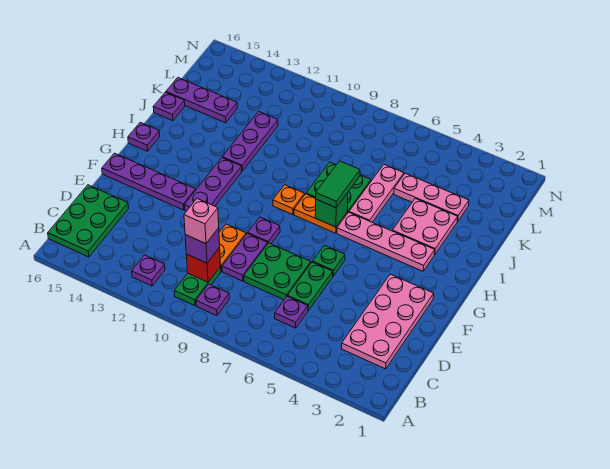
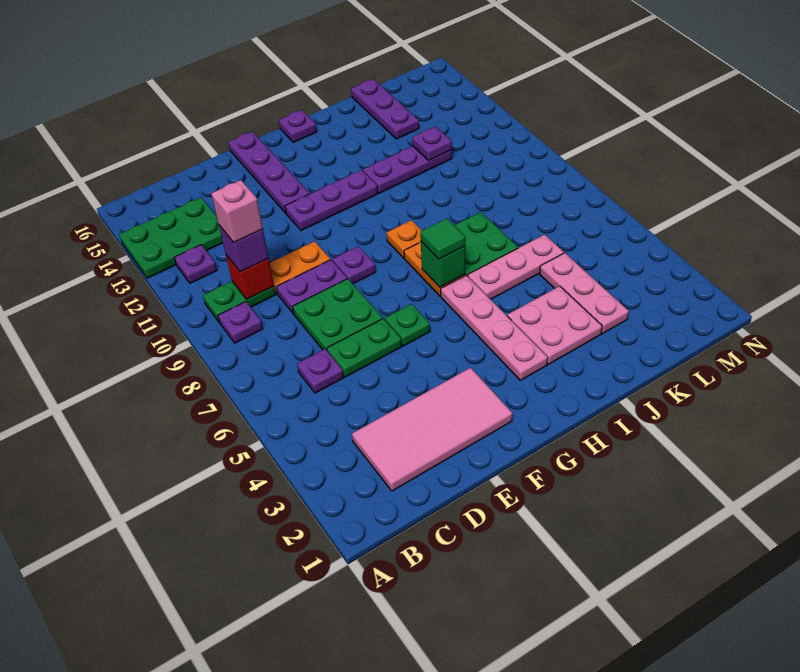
green 2x3 plate [48,185,129,257] -> green 2x3 plate moved to [119,198,223,278]
pink 2x4 plate [342,274,434,369] -> pink 2x4 tile [352,368,512,491]
green 1x2 tile [316,161,360,208] -> green 1x1 tile [420,218,465,259]
purple 1x1 plate [153,92,185,121] -> purple 1x1 plate moved to [412,126,452,160]

